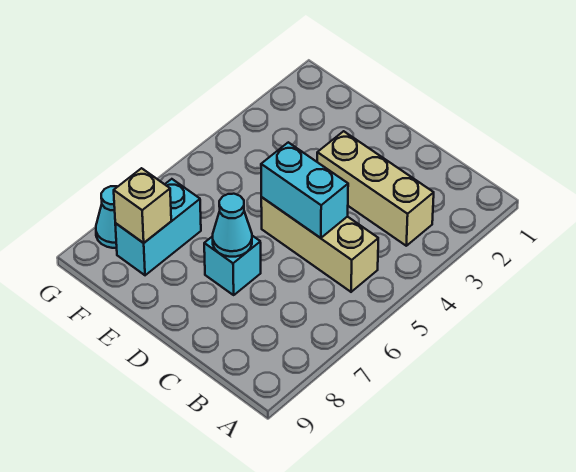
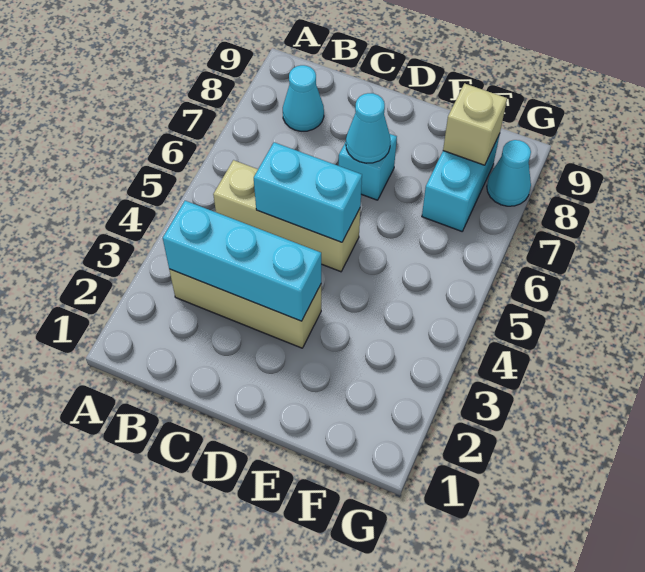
none -> cyan 1x3 brick [163,201,321,321]
none -> cyan 1x1 cone [283,65,324,131]

